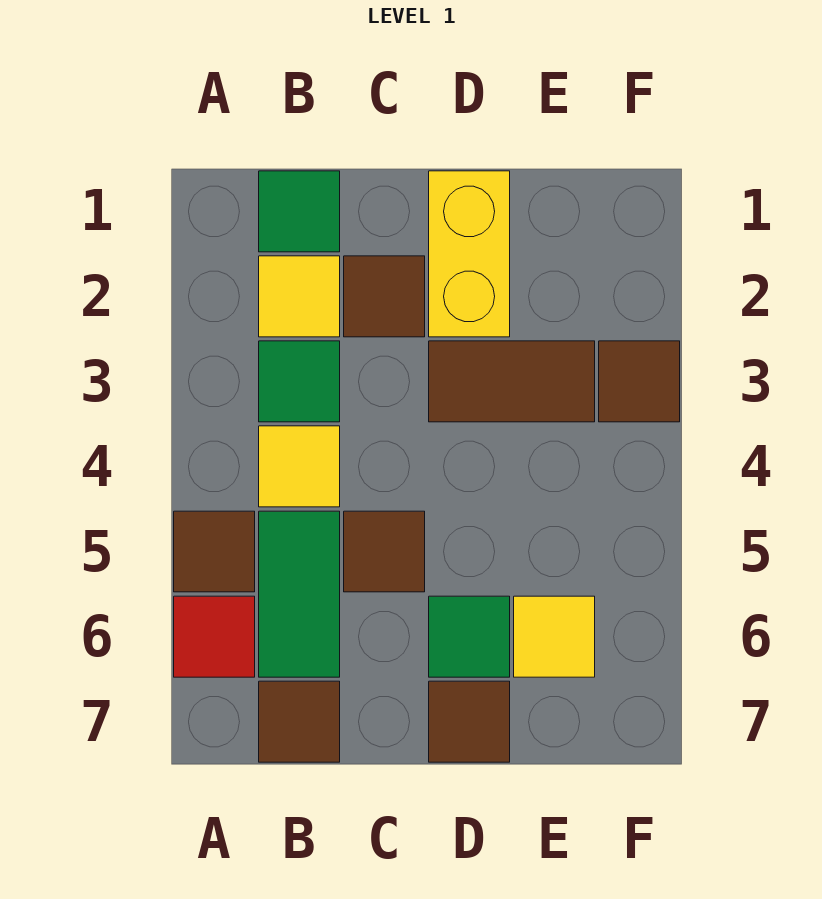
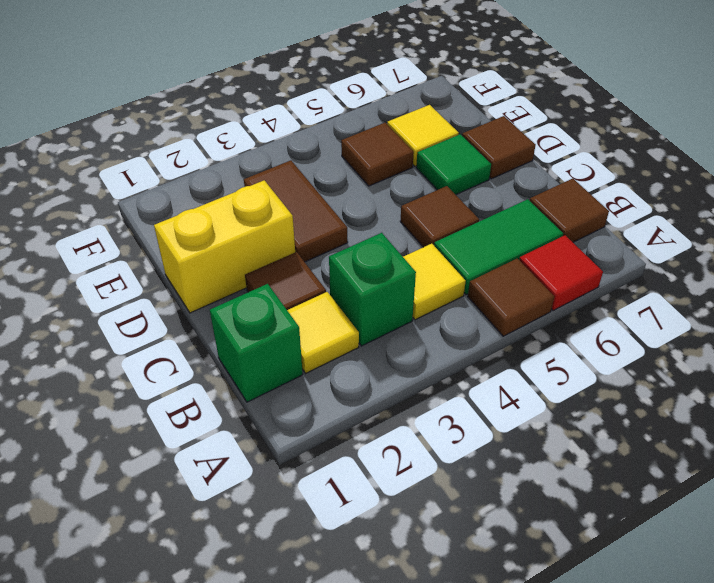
green 1x1 tile [259,171,340,252] -> green 1x1 brick [210,284,303,402]
green 1x1 tile [259,341,340,422] -> green 1x1 brick [329,233,416,346]
brown 1x1 tile [599,341,680,422] -> brown 1x1 tile moved to [341,123,414,186]

